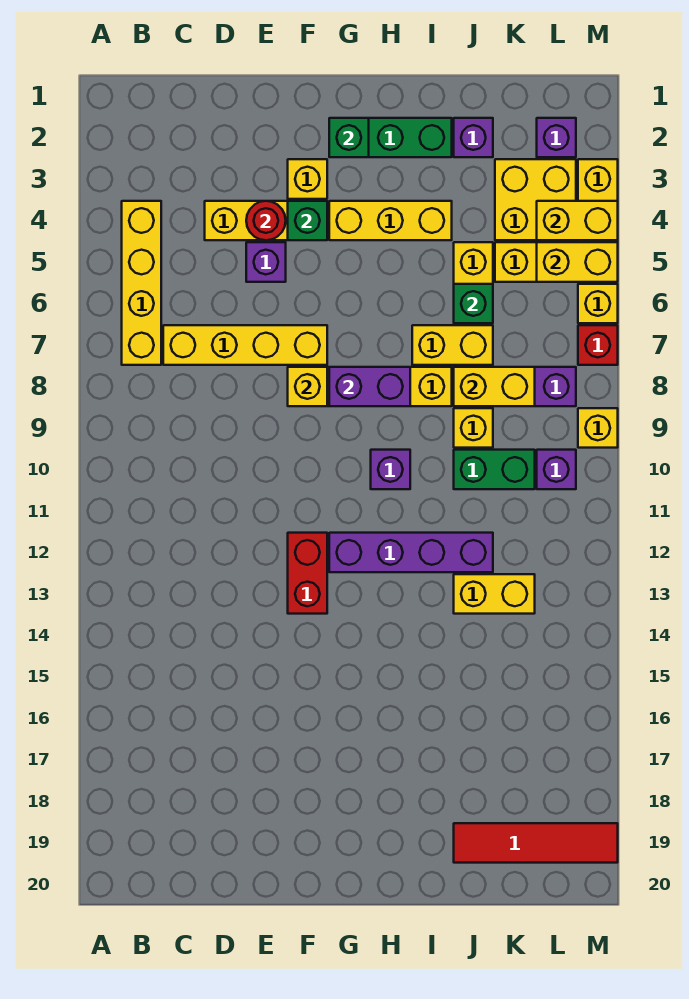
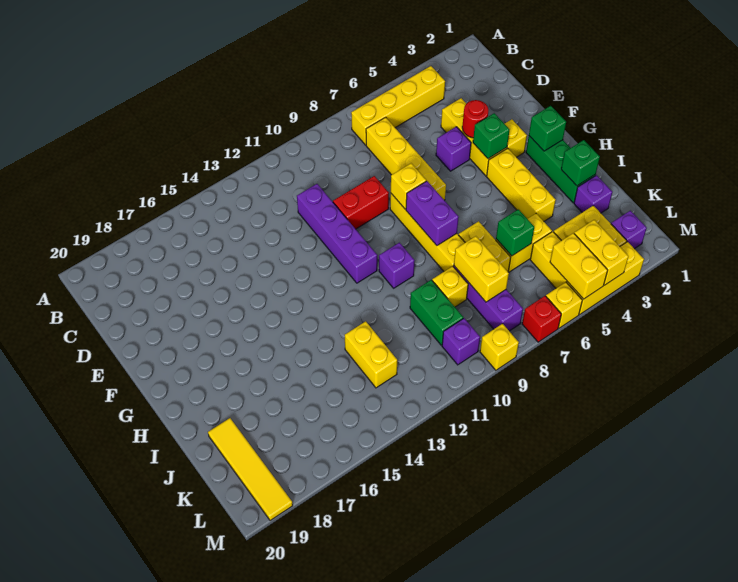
red 1x2 brick [288,533,327,614] -> red 1x2 brick moved to [333,176,389,229]
purple 1x4 brick [329,533,493,572] -> purple 1x4 brick moved to [297,184,377,283]
none -> green 1x1 brick [561,140,600,186]
red 1x4 tile [454,823,618,863] -> yellow 1x4 tile [208,418,293,521]

